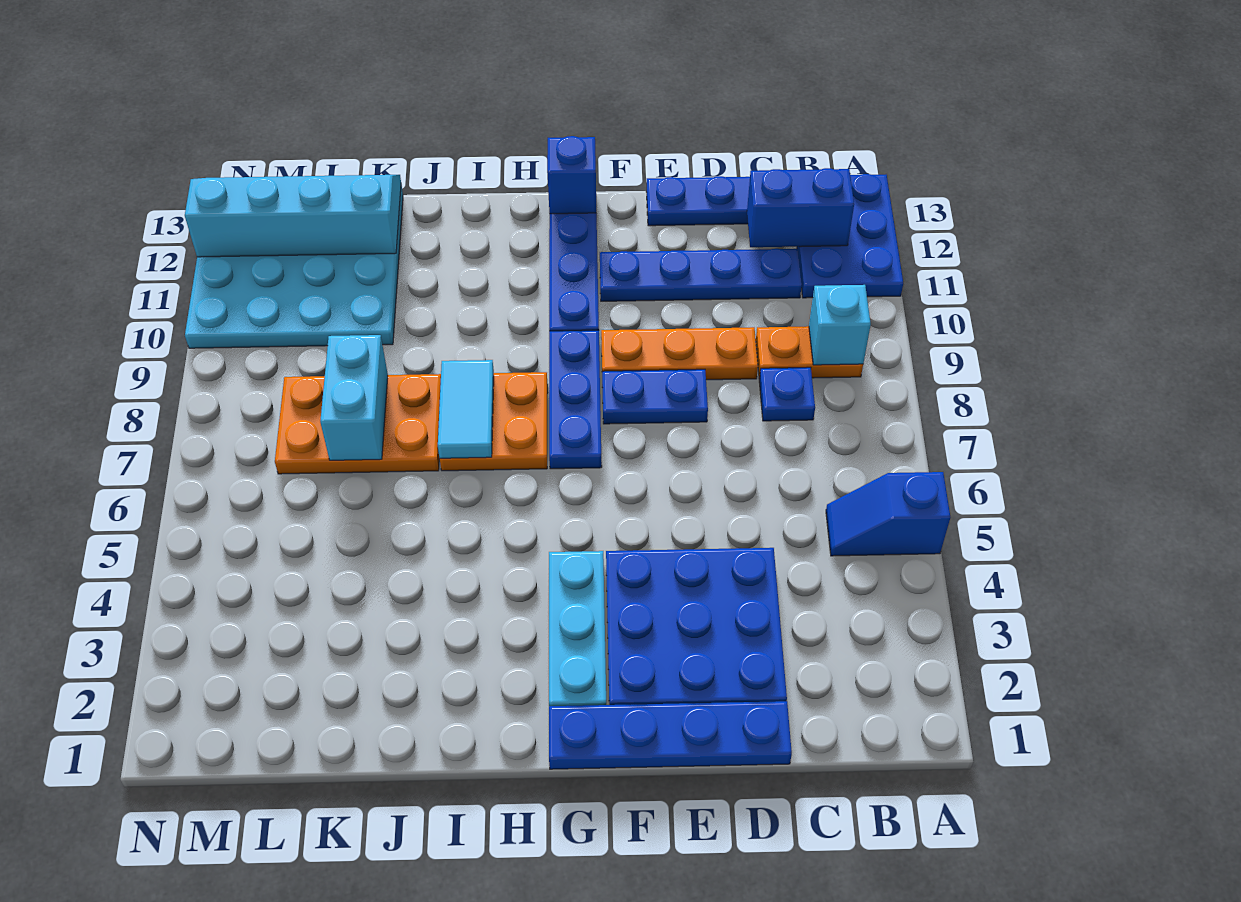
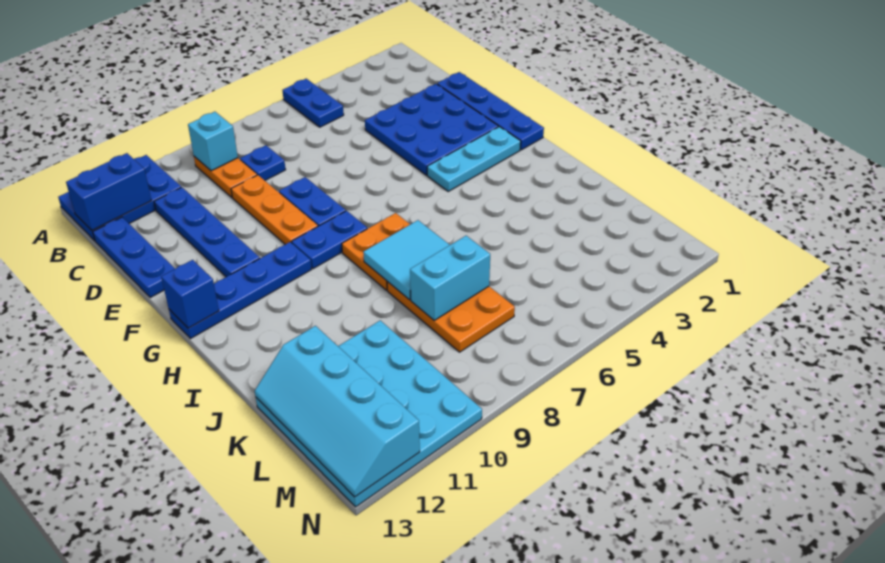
blue 1x2 slope [826,472,950,556] -> blue 1x2 plate [282,79,344,127]
blue 1x2 brick [747,168,854,247] -> blue 1x2 brick turned to [66,153,151,230]
blue 1x3 plate [549,330,602,469] -> blue 1x2 plate [292,211,367,269]
cyan 1x2 tile [438,360,494,458] -> cyan 2x2 tile [363,220,449,300]

